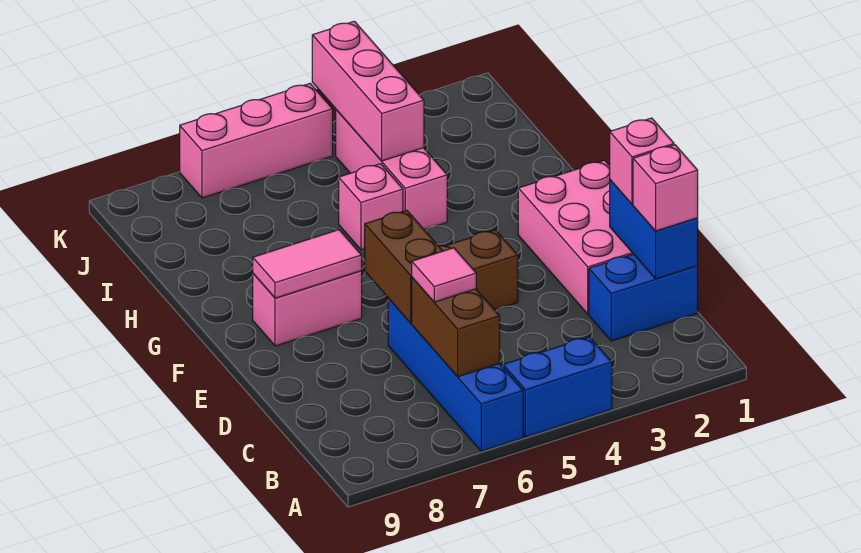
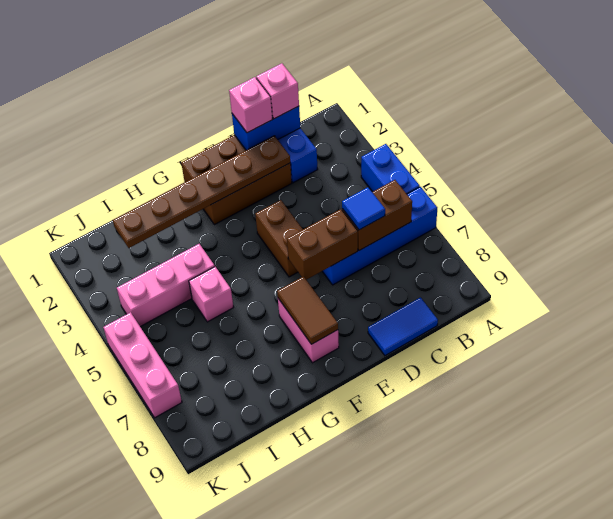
pink 1x1 tile [412,248,476,302] -> blue 1x1 tile [342,187,385,230]
none -> blue 1x2 tile [368,297,438,356]
pink 2x3 brick [518,160,633,314] -> brown 2x3 brick [181,135,292,225]
none -> brown 1x6 plate [113,136,290,248]
pink 1x2 tile [253,230,362,298] -> brown 1x2 tile [277,277,338,344]
pink 1x3 brick [312,21,424,161] -> none

